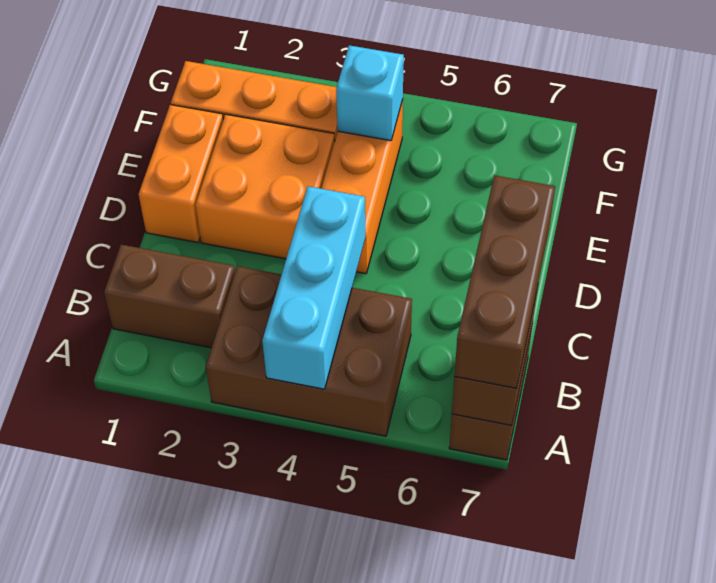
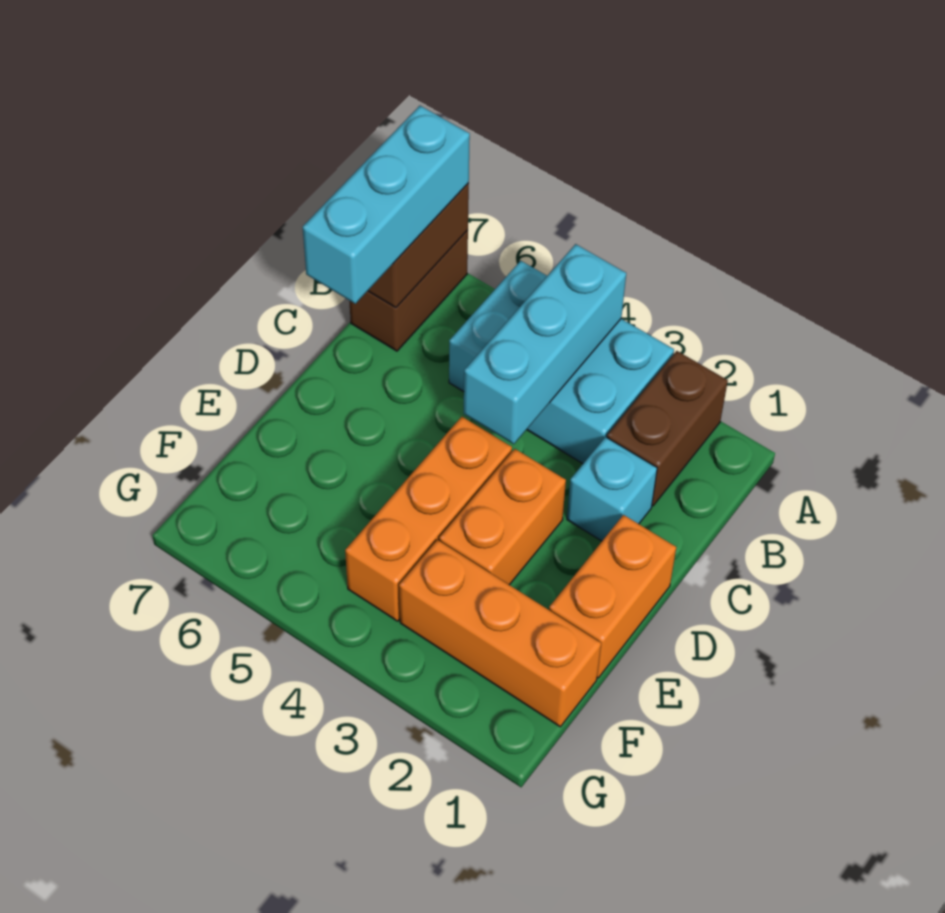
brown 2x3 brick [206,266,412,436] -> cyan 2x3 brick [449,261,674,464]
brown 1x3 brick [454,175,555,388] -> cyan 1x3 brick [303,106,470,304]
brown 1x2 brick [104,245,235,348] -> brown 1x2 brick turned to [607,351,728,506]
orange 2x2 brick [195,114,335,259] -> orange 1x2 brick [439,449,566,585]
cyan 1x1 brick [336,45,404,141] -> cyan 1x1 brick moved to [567,437,657,541]

